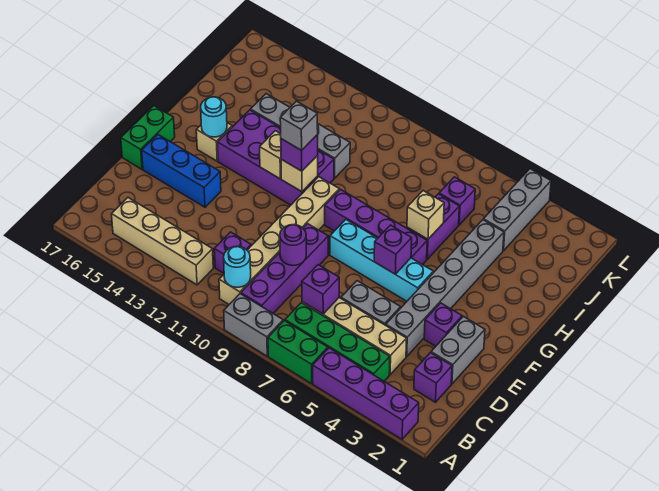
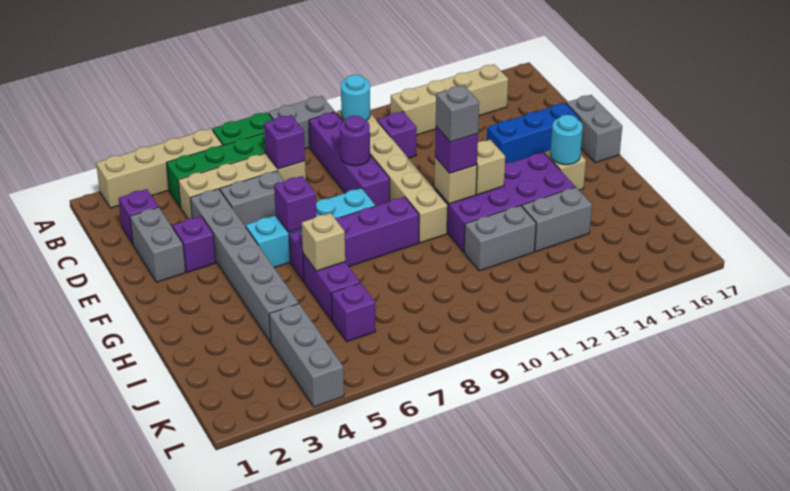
purple 1x4 brick [313,348,419,439] -> tan 1x4 brick [96,129,222,208]
green 1x2 brick [121,106,175,169] -> grey 1x2 brick [566,95,622,163]

